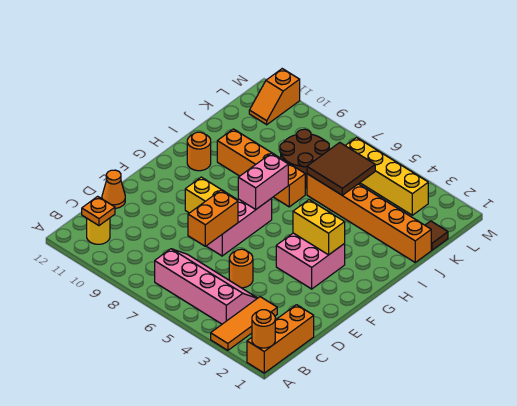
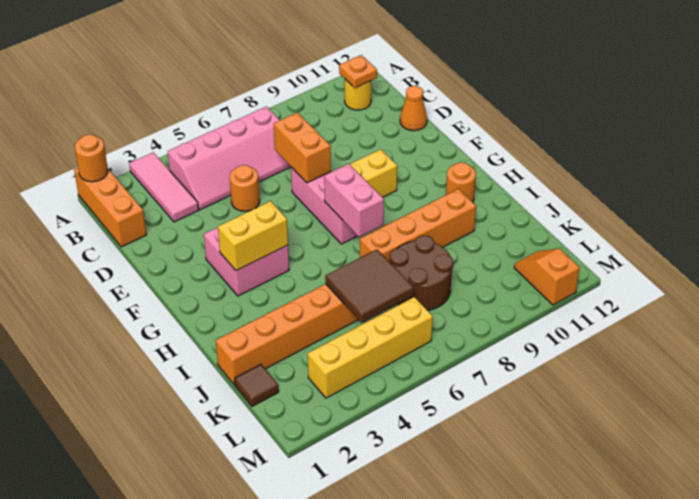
orange 1x3 tile [211,297,277,350] -> pink 1x3 tile [129,152,199,222]

